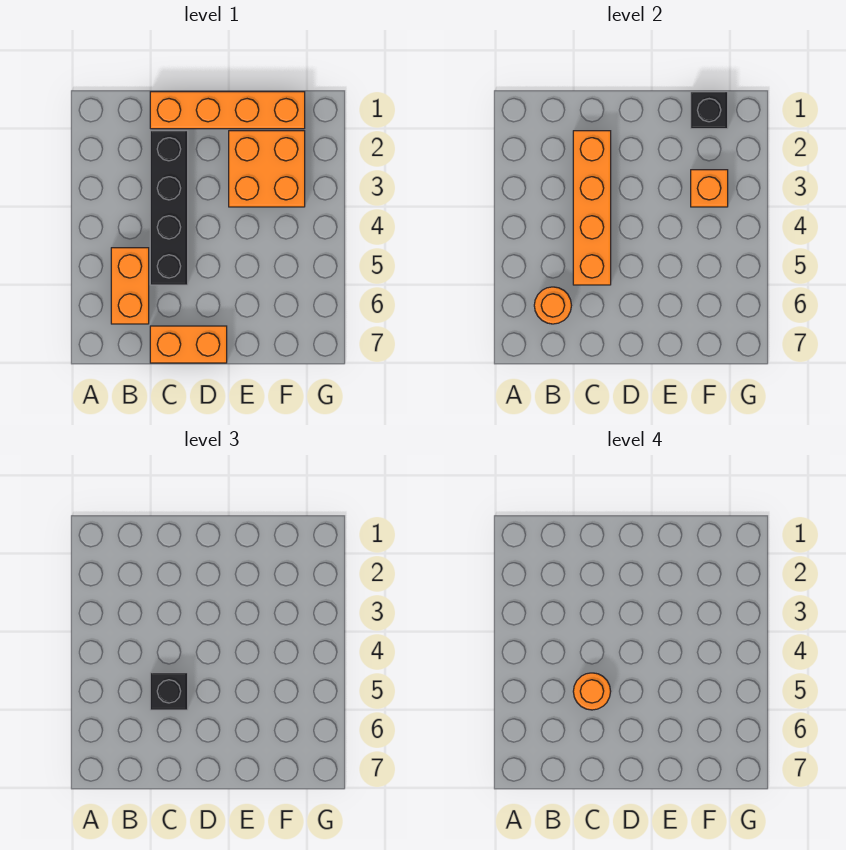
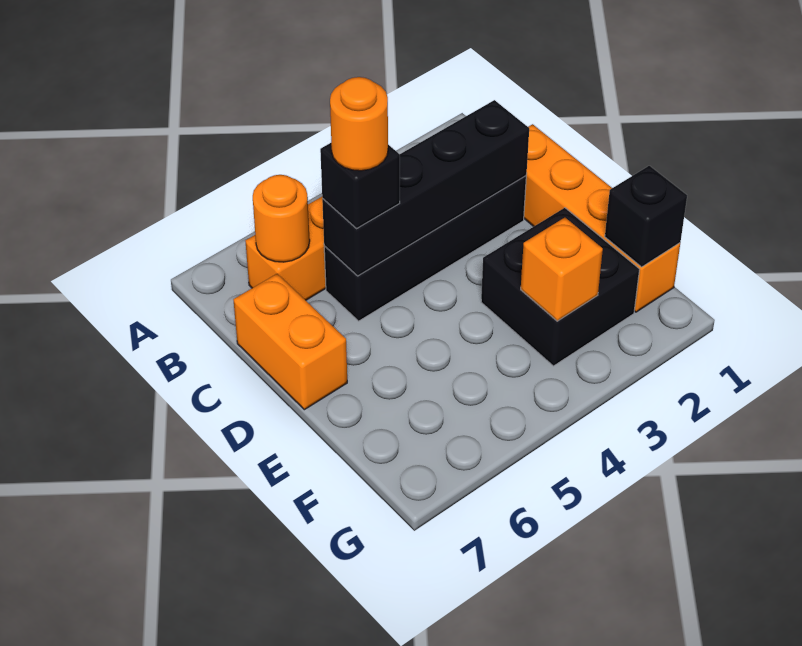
orange 1x4 brick [573,131,611,285] -> black 1x4 brick [322,100,529,276]
orange 2x2 brick [229,131,305,207] -> black 2x2 brick [481,208,640,366]

